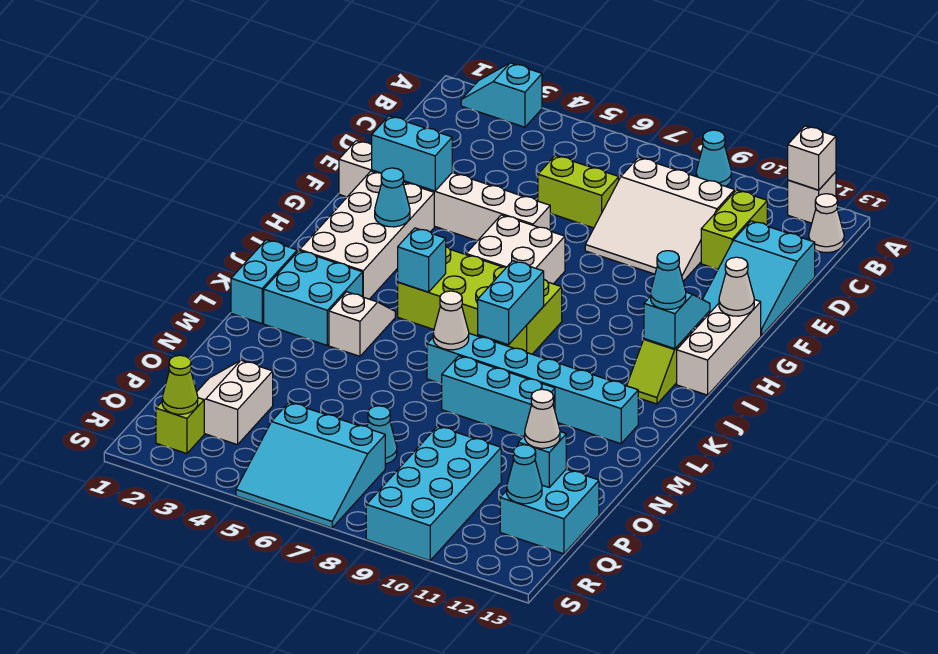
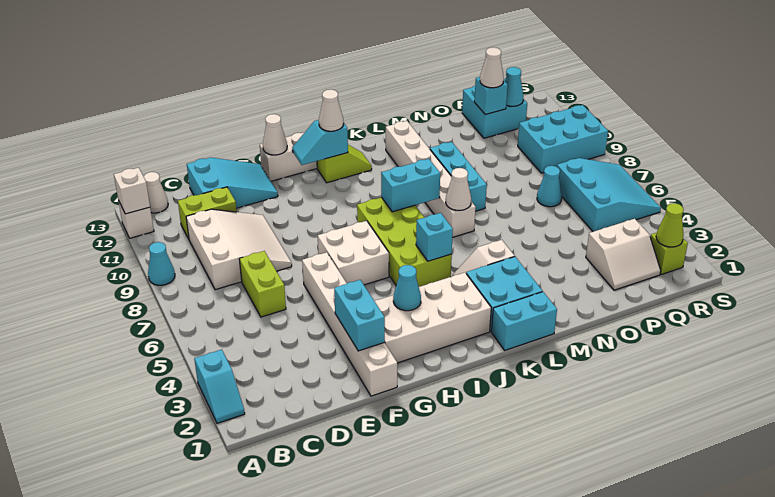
cyan 1x1 cone [651,251,686,309] -> white 1x1 cone [319,89,344,131]
cyan 1x6 brick [427,333,638,444] -> white 1x6 brick [386,121,476,237]
cyan 2x4 brick [366,426,501,561] -> cyan 2x3 brick [518,105,608,173]

